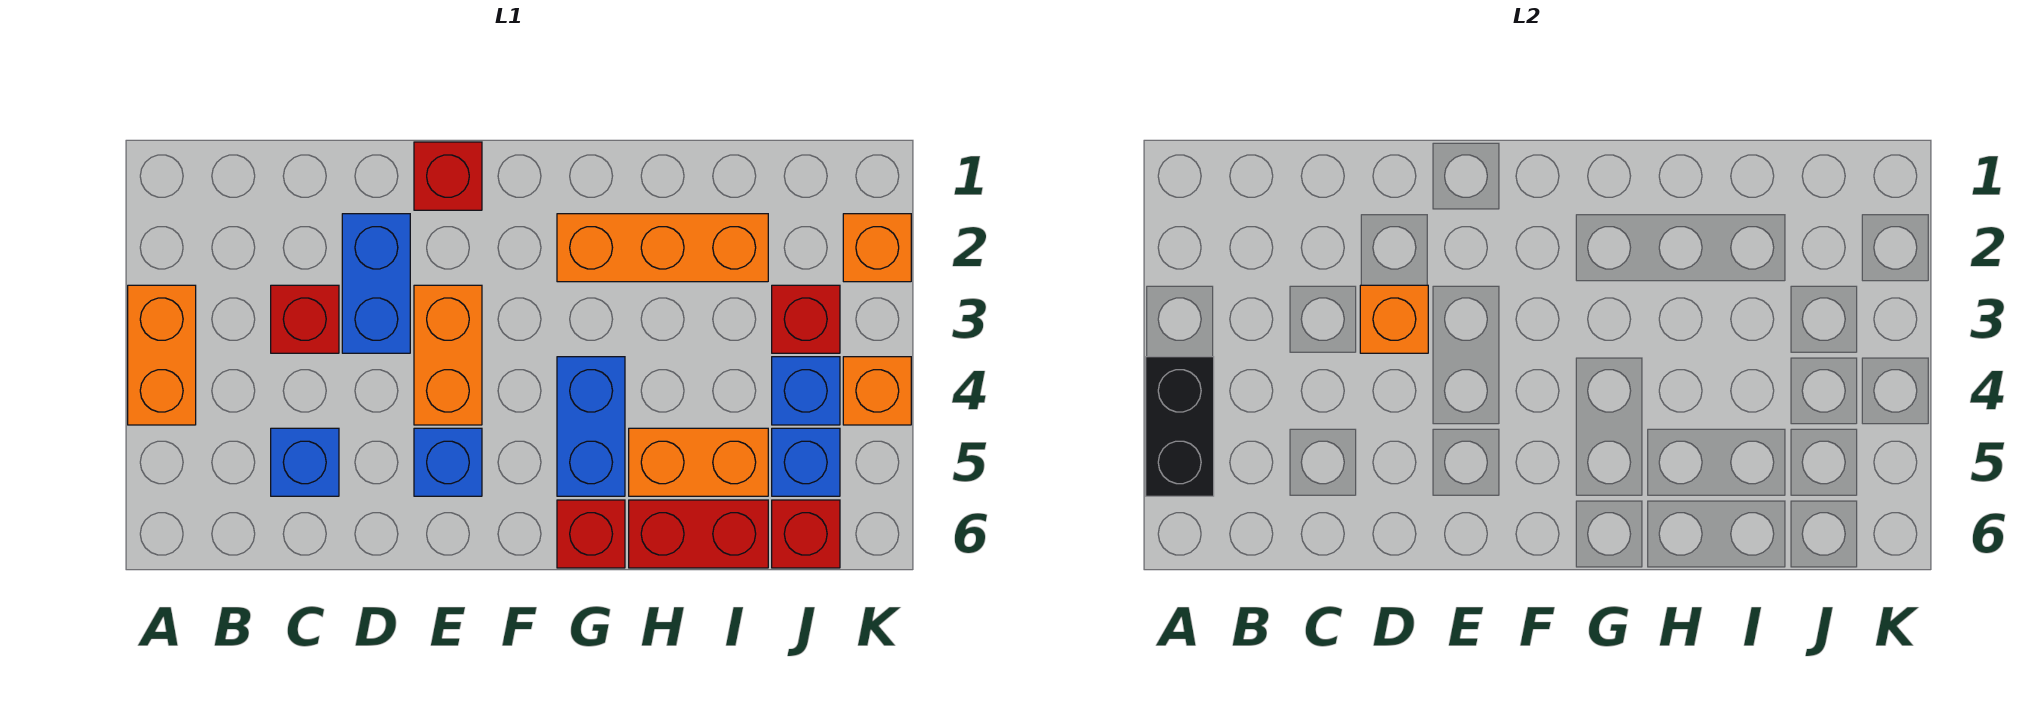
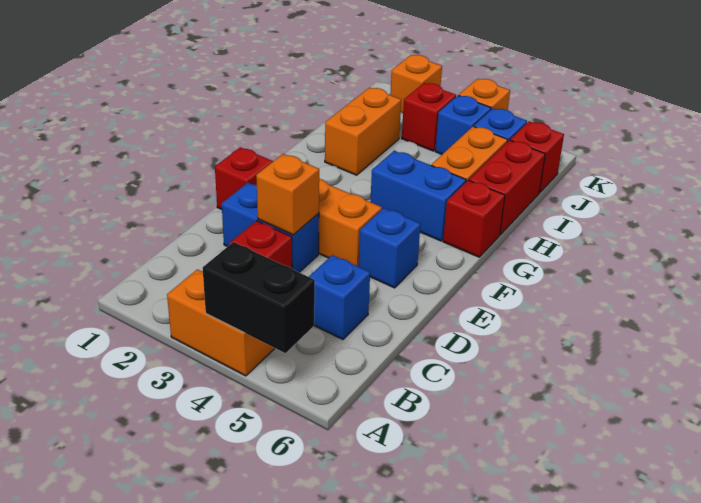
orange 1x3 brick [557,214,768,282] -> orange 1x2 brick [325,87,401,175]

